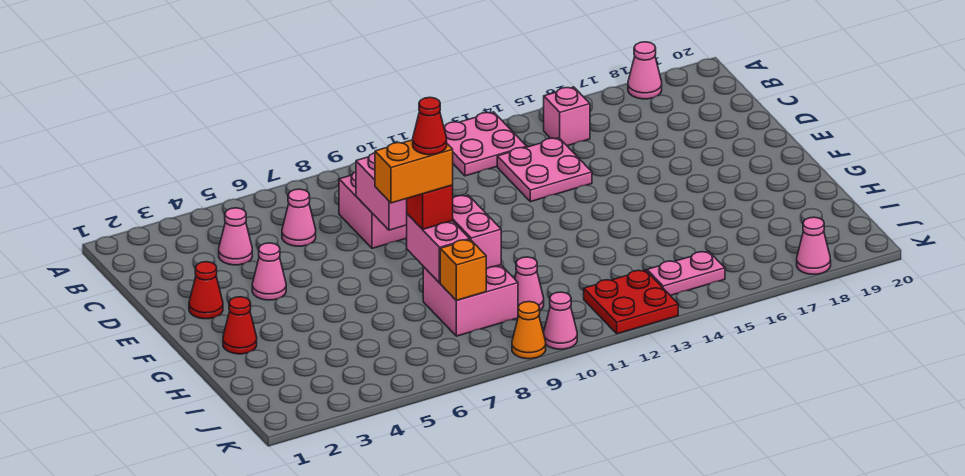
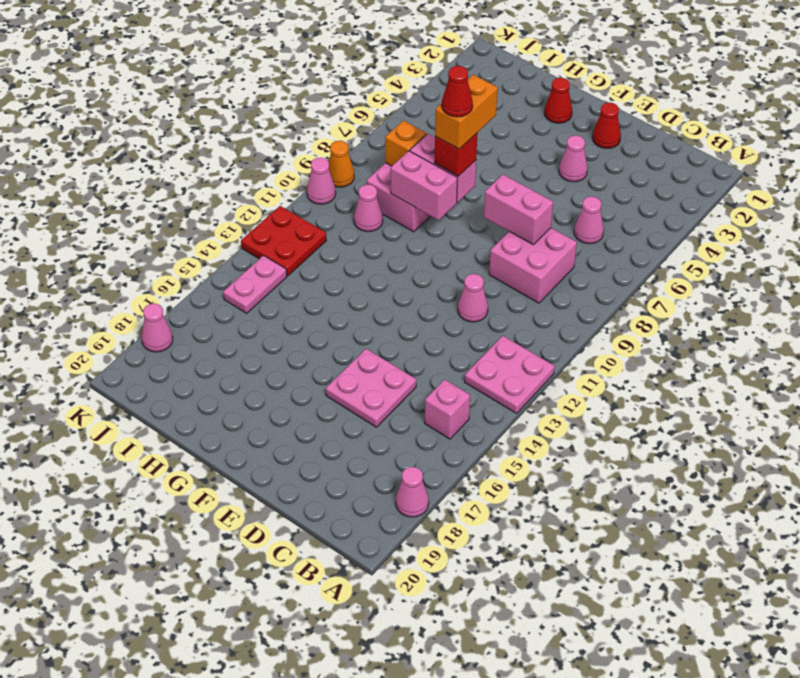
pink 1x1 cone [219,208,252,265] -> pink 1x1 cone moved to [458,274,488,322]
pink 2x2 plate [497,138,592,202] -> pink 2x2 plate moved to [326,349,416,427]

